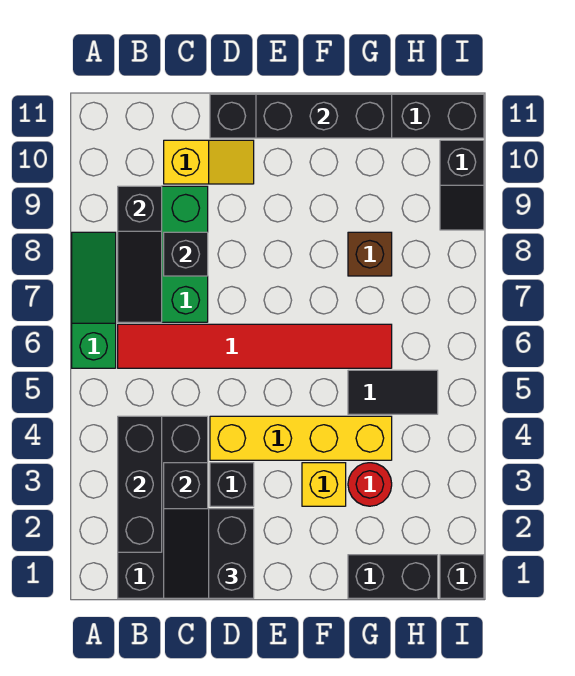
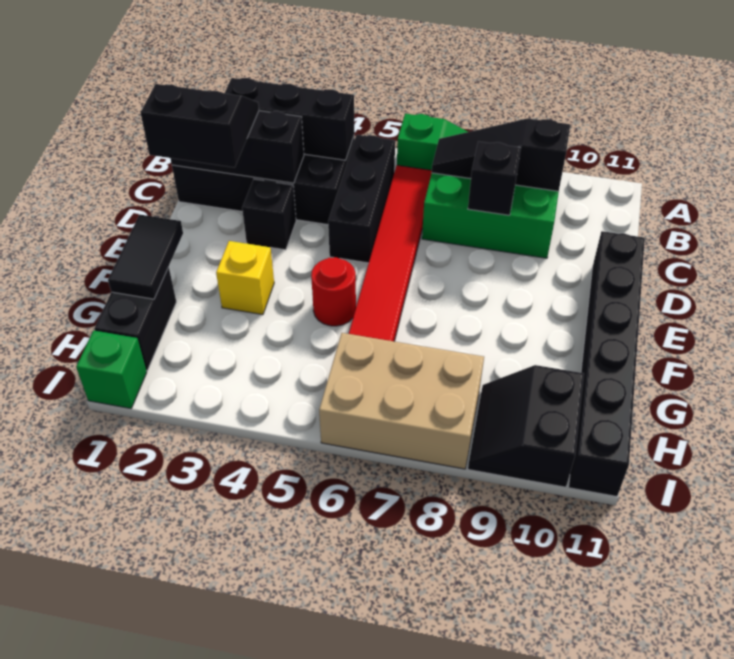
yellow 1x2 slope [164,140,254,184] -> none
yellow 1x4 brick [210,416,392,460] -> none
black 1x3 brick [256,94,392,138] -> black 1x3 brick moved to [328,135,395,263]
red 1x1 round brick [348,463,392,506] -> red 1x1 round brick moved to [311,257,356,326]
black 1x2 tile [348,370,438,414] -> black 1x2 tile moved to [108,215,183,299]
brown 1x1 brick [348,232,392,276] -> none
none -> tan 2x3 brick [319,333,484,469]
black 1x1 brick [440,555,484,598] -> green 1x1 brick [76,331,147,408]
black 1x2 slope [440,140,484,230] -> black 2x2 slope [468,365,584,487]

